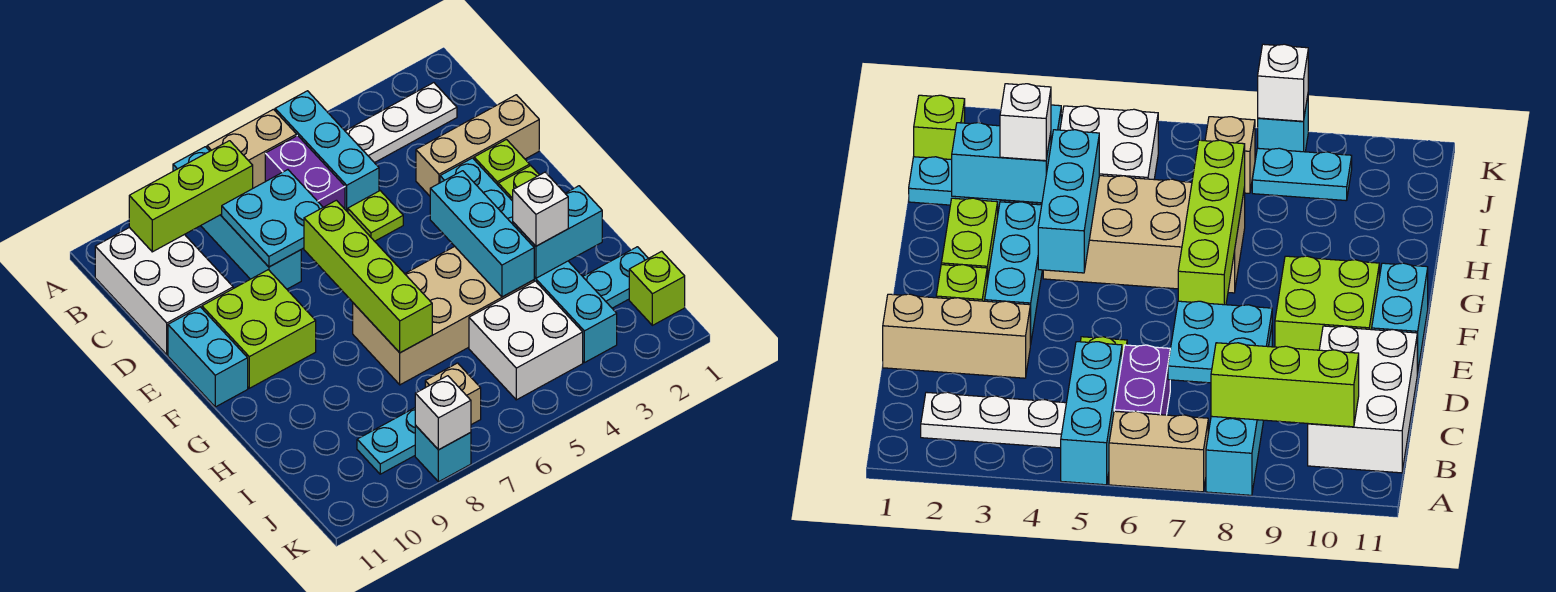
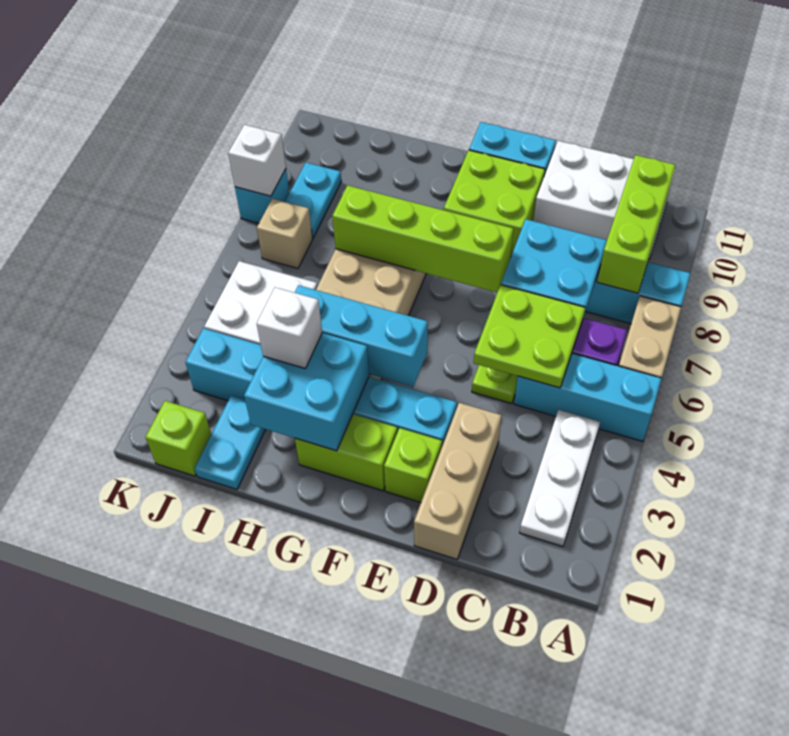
none -> lime 2x2 plate [474,285,585,388]
cyan 1x2 brick [513,186,602,278] -> cyan 2x2 brick [244,333,369,451]

